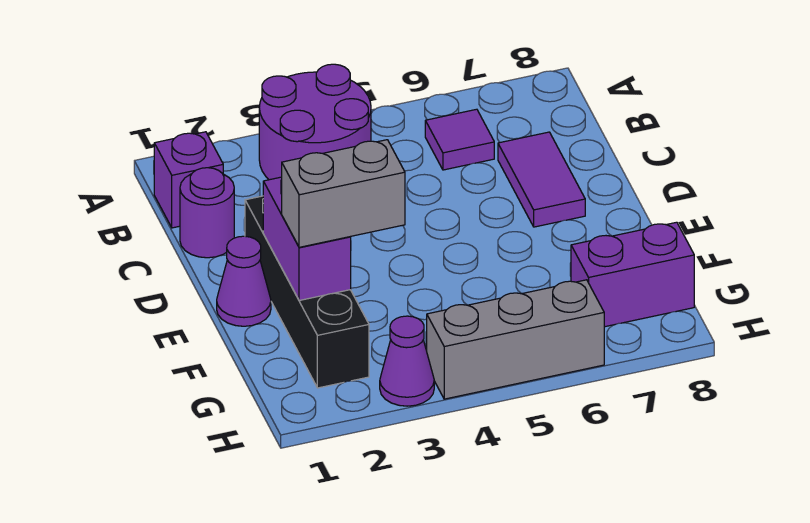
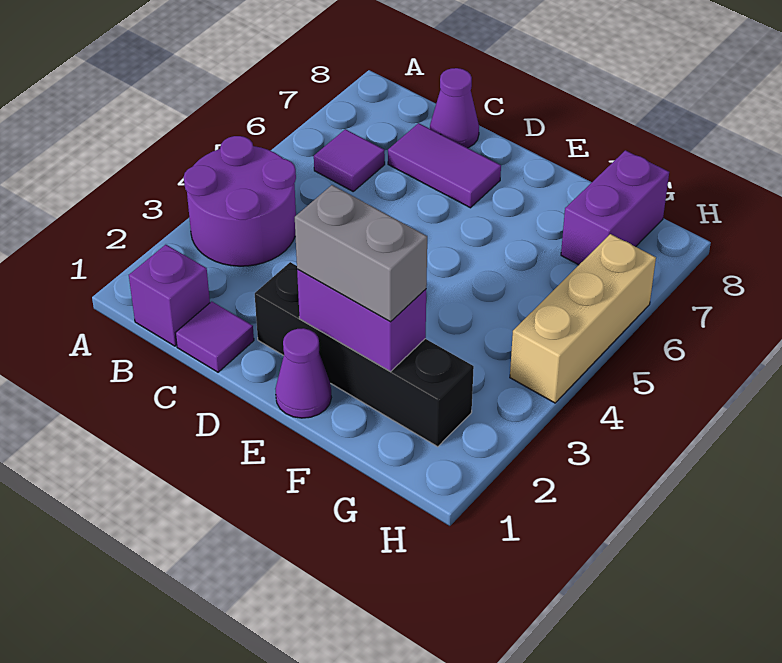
purple 1x1 round brick [180,168,234,258] -> purple 1x1 tile [176,301,254,372]
grey 1x2 brick [282,140,405,247] -> grey 1x2 brick turned to [295,185,427,322]
purple 1x1 cone [380,316,434,406] -> purple 1x1 cone moved to [430,68,479,148]
grey 1x3 brick [427,280,604,399] -> tan 1x3 brick [510,234,656,403]

